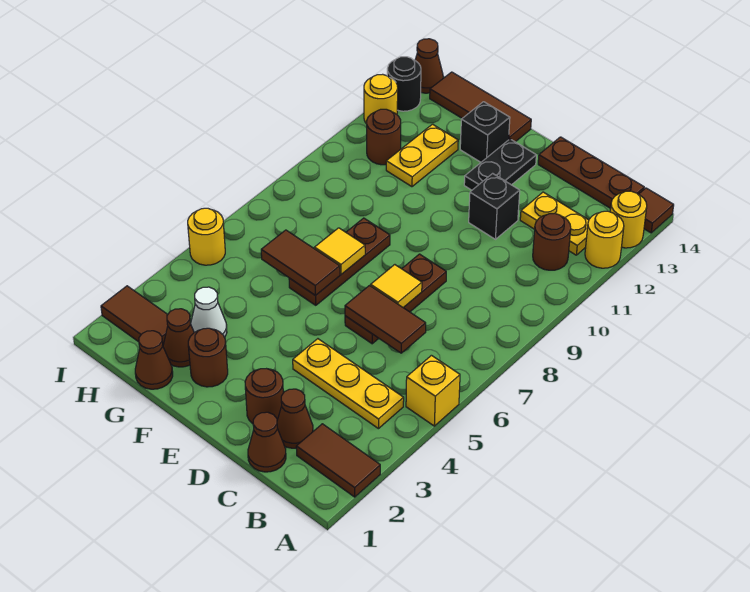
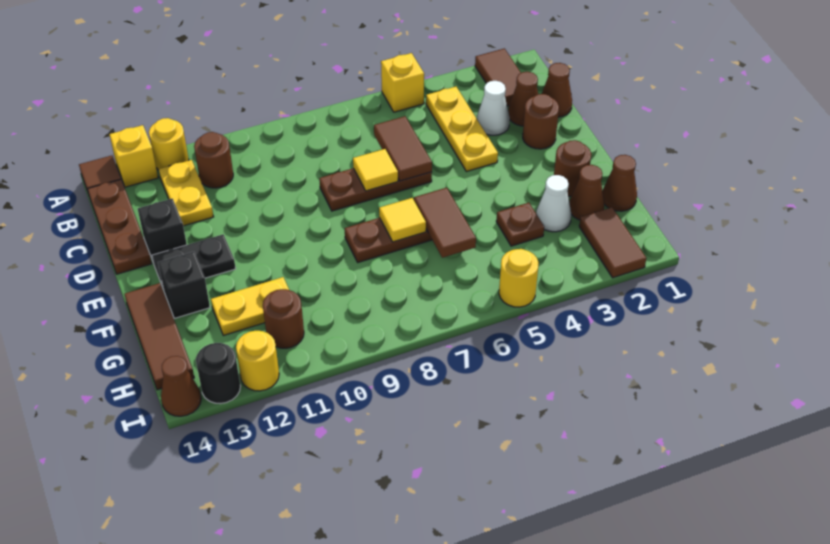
yellow 1x1 round brick [610,191,647,248] -> yellow 1x1 brick [109,125,158,187]
none -> white 1x1 cone [477,81,510,135]
black 1x1 brick [469,173,520,239] -> black 1x1 brick moved to [138,199,187,261]
none -> brown 1x1 plate [496,203,544,246]

